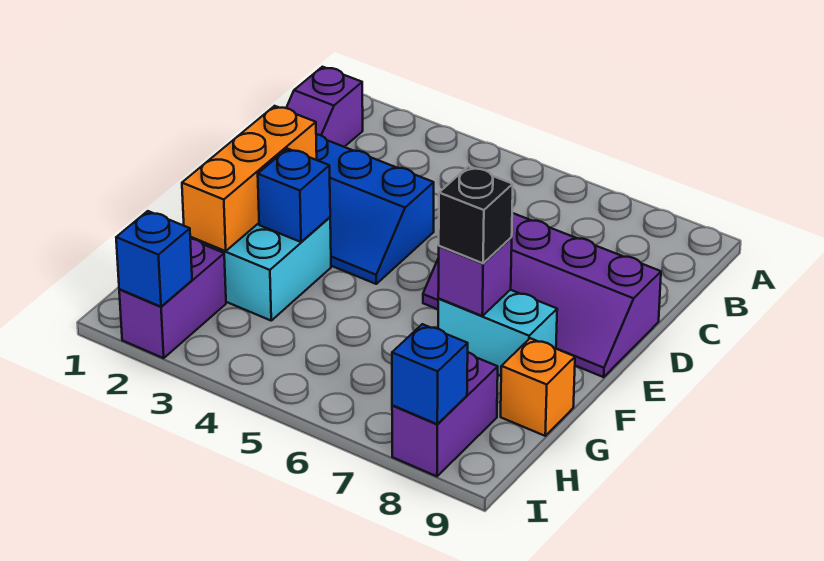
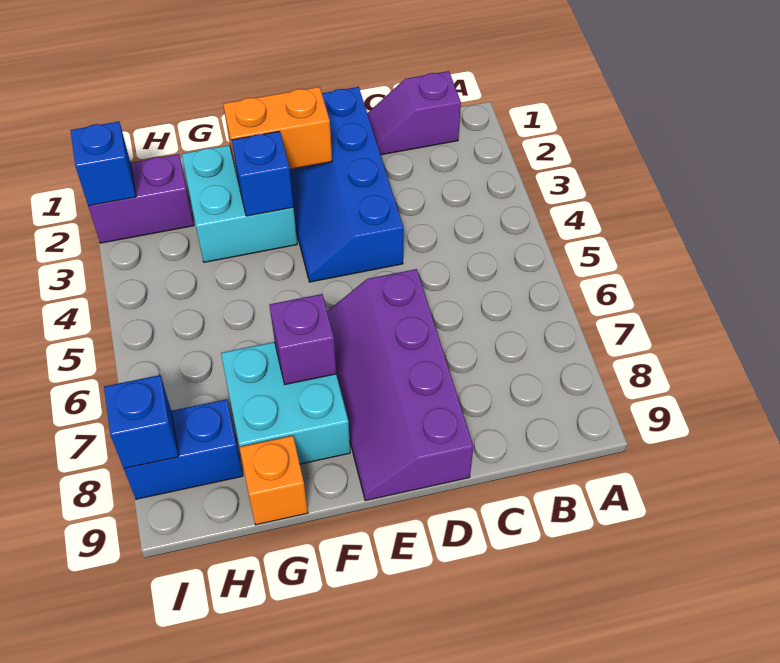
orange 1x3 brick [182,106,317,251] -> orange 1x2 brick [223,87,332,174]
cyan 1x2 brick [438,290,557,376] -> cyan 2x2 brick [221,342,350,464]
black 1x1 brick [439,167,513,263] -> none
purple 1x2 brick [392,353,498,476] -> blue 1x2 brick [124,399,243,499]

